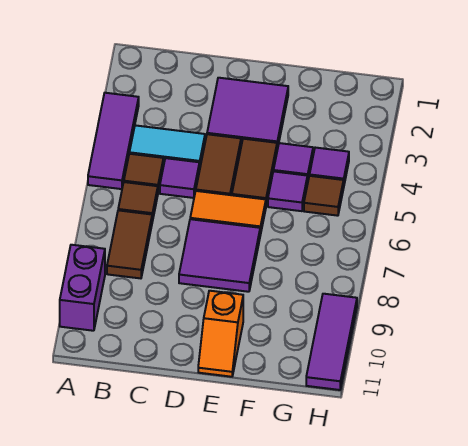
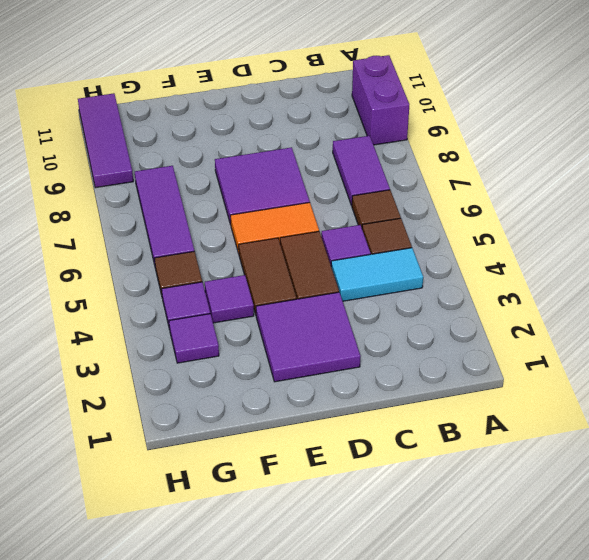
purple 1x3 tile [88,93,139,189] -> purple 1x3 tile moved to [135,166,194,265]
brown 1x2 tile [107,210,152,278] -> purple 1x2 tile [333,136,390,206]
orange 1x2 slope [198,291,243,377] -> none
purple 1x1 tile [268,171,308,211] -> purple 1x1 tile moved to [169,314,219,363]

